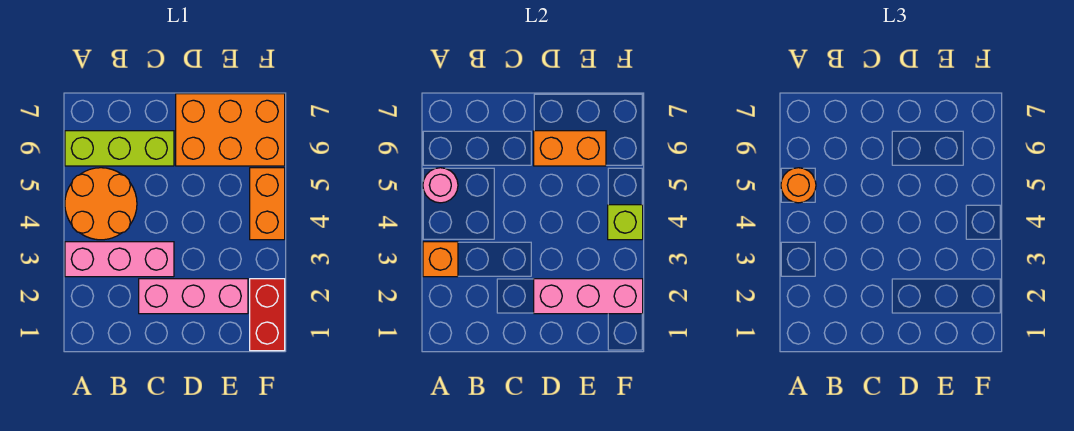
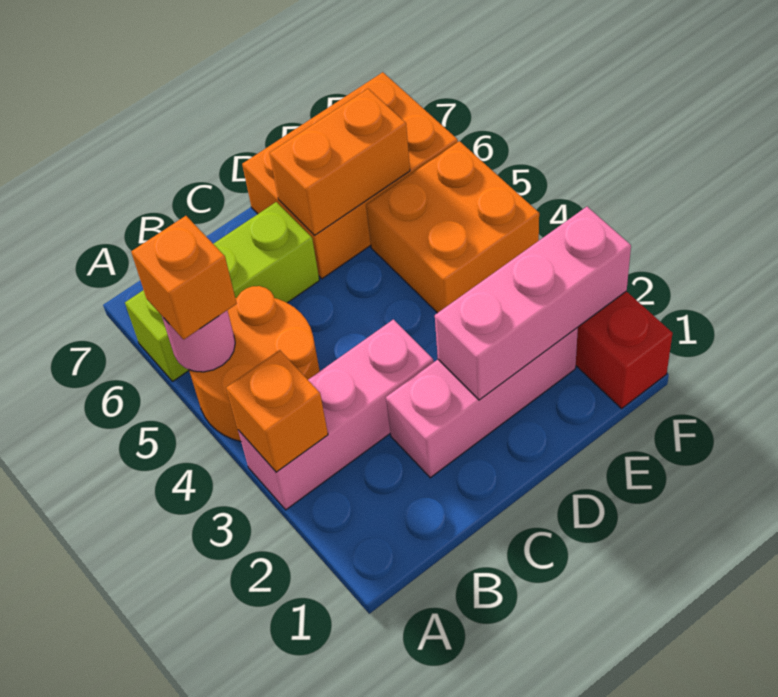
orange 1x1 round brick [781,168,816,203] -> orange 1x1 brick [131,216,237,340]
orange 1x2 brick [250,168,285,240] -> orange 2x2 brick [366,141,539,313]
lime 1x1 brick [608,205,643,240] -> none

